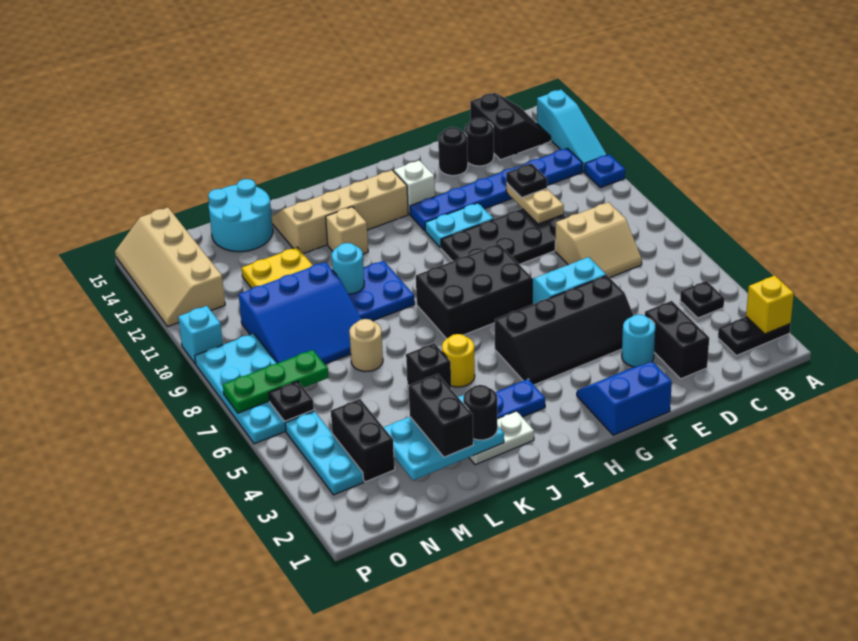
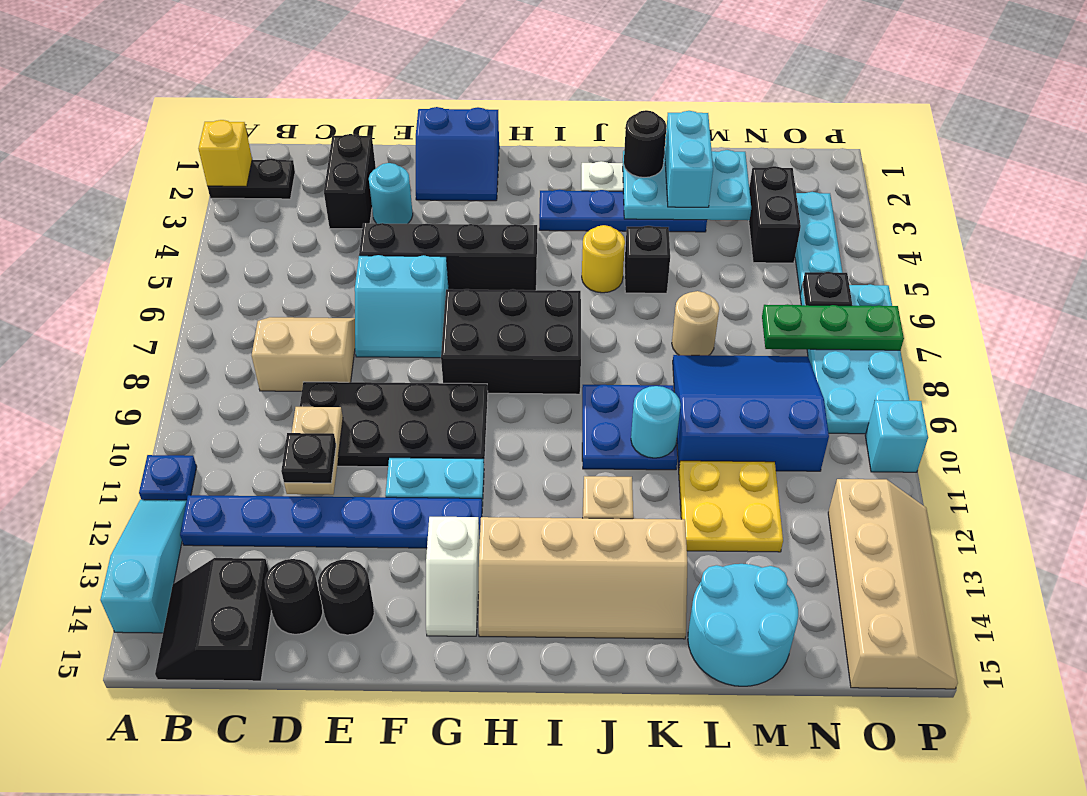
black 1x1 plate [680,281,724,318] -> none
black 1x2 brick [409,374,473,457] -> cyan 1x2 brick [665,111,713,207]

